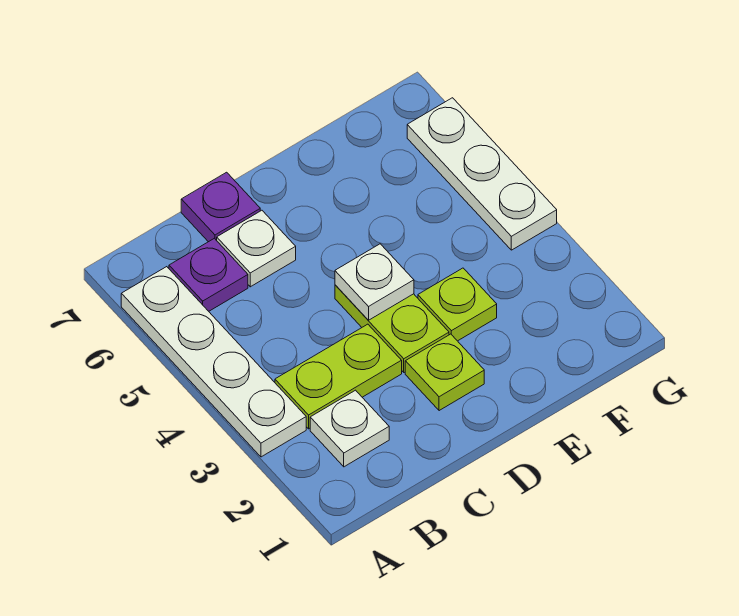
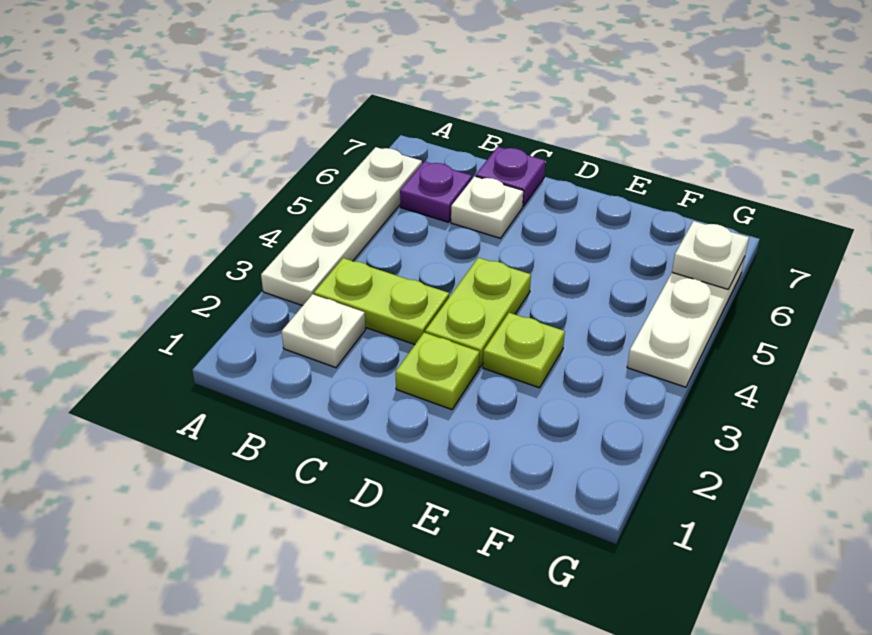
white 1x1 plate [335,244,414,320] -> white 1x1 plate moved to [672,221,749,289]

